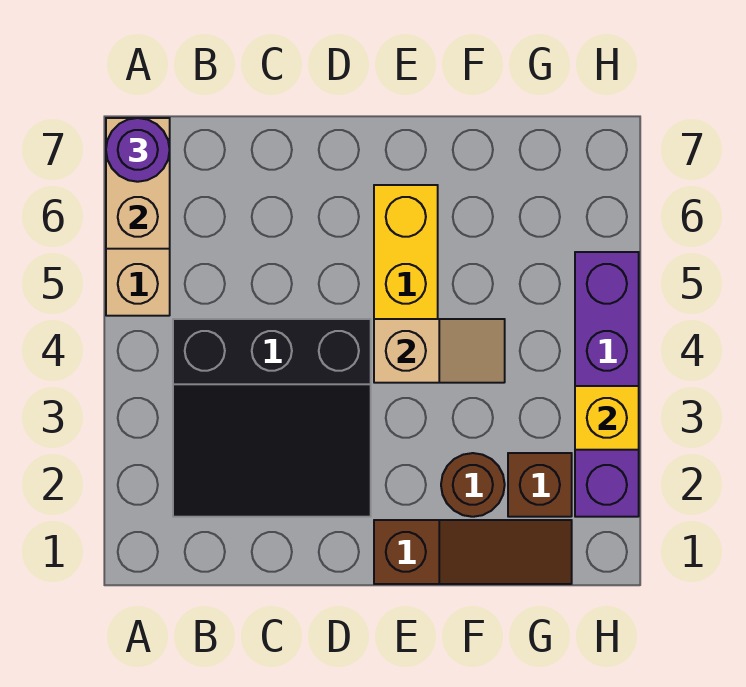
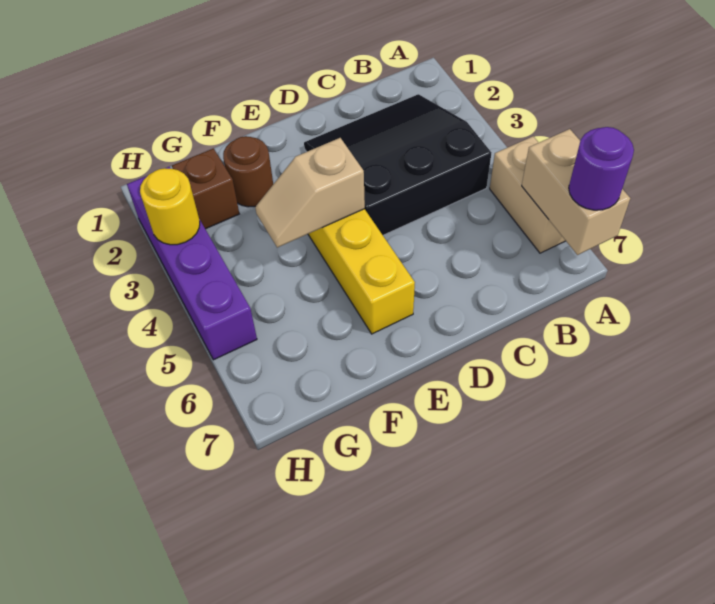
brown 1x3 slope [374,520,572,584] -> none
yellow 1x1 brick [575,386,639,450] -> yellow 1x1 round brick [140,168,200,245]

